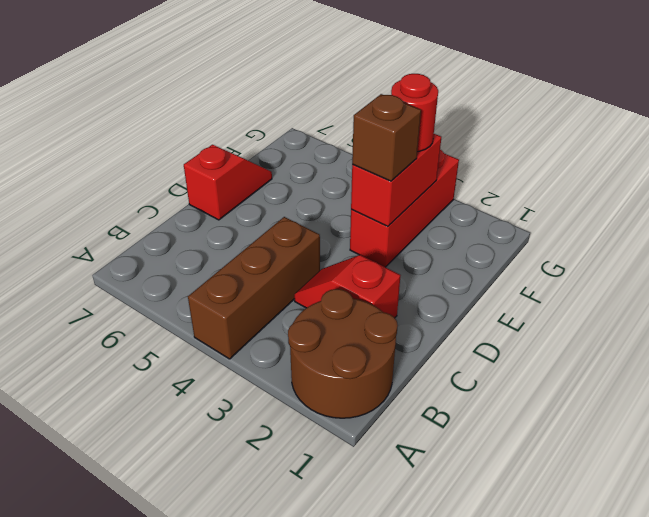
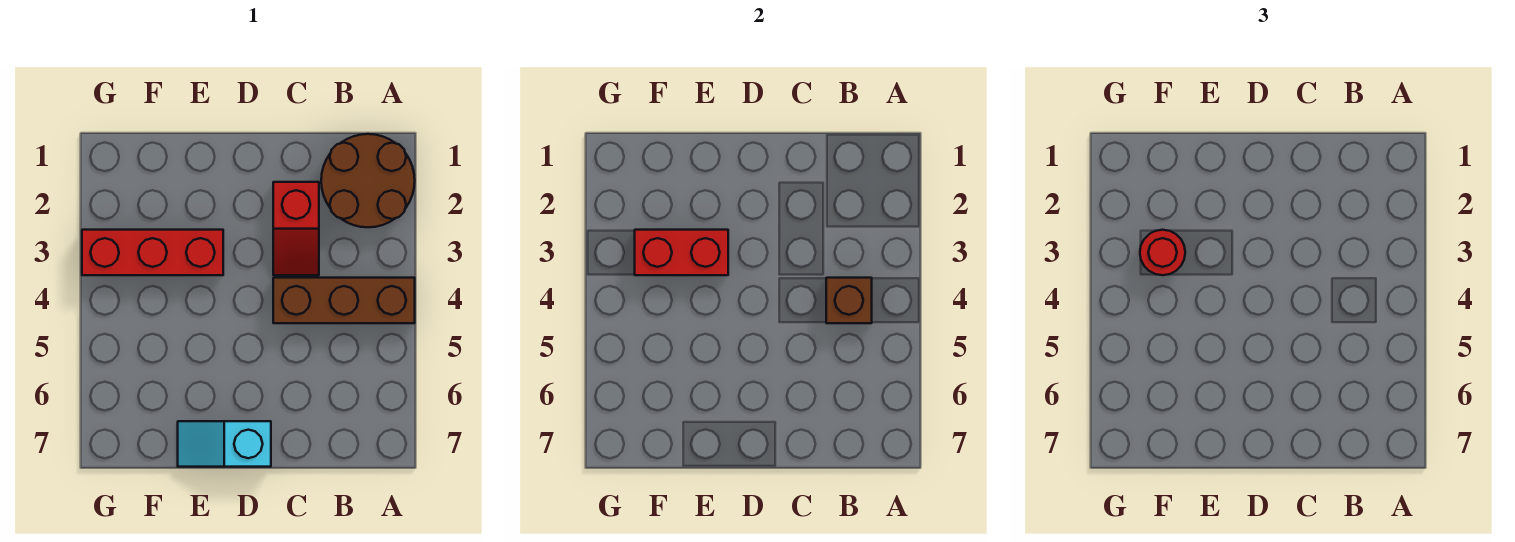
red 1x2 slope [184,145,272,220] -> cyan 1x2 slope [178,421,271,467]
brown 1x1 brick [352,94,421,181] -> brown 1x1 brick moved to [826,278,872,323]

